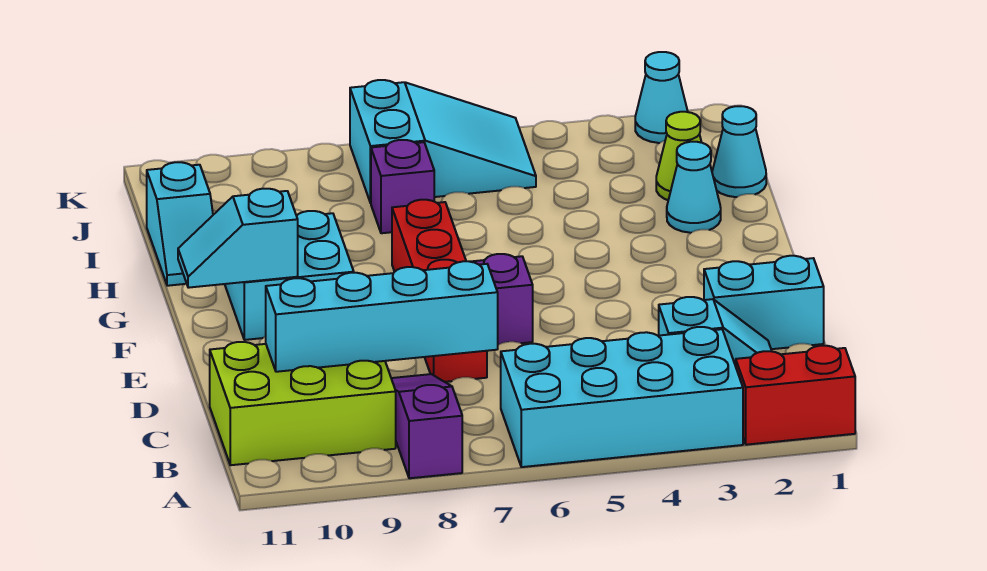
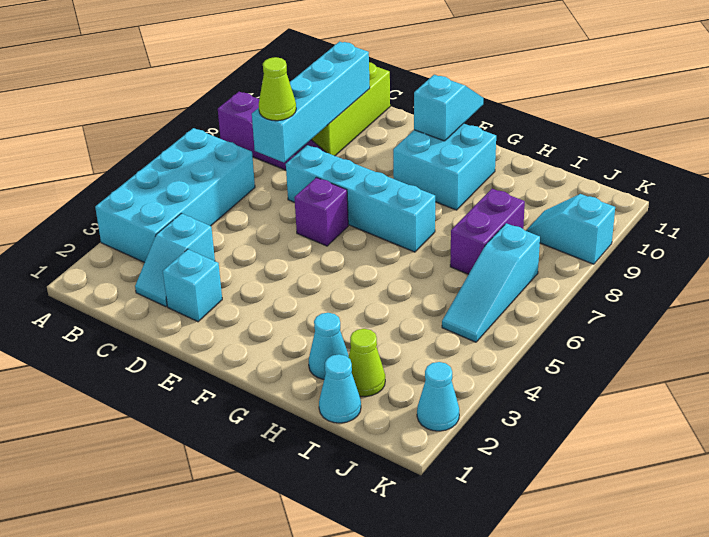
red 1x2 brick [736,346,855,445] -> none
none -> lime 1x1 cone [259,57,296,121]
cyan 1x2 brick [704,256,824,349] -> cyan 1x1 brick [163,249,222,322]
red 1x4 brick [392,200,487,382] -> cyan 1x4 brick [286,145,435,252]
cyan 1x2 slope [147,162,213,286] -> cyan 1x2 slope moved to [526,194,615,264]
purple 1x1 brick [371,140,434,233] -> purple 1x2 brick [450,189,525,274]
cyan 2x3 slope [350,80,536,203] -> cyan 1x3 slope [442,223,540,342]

